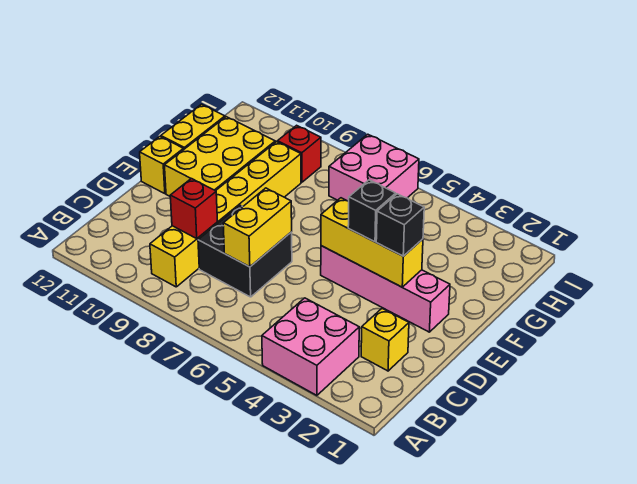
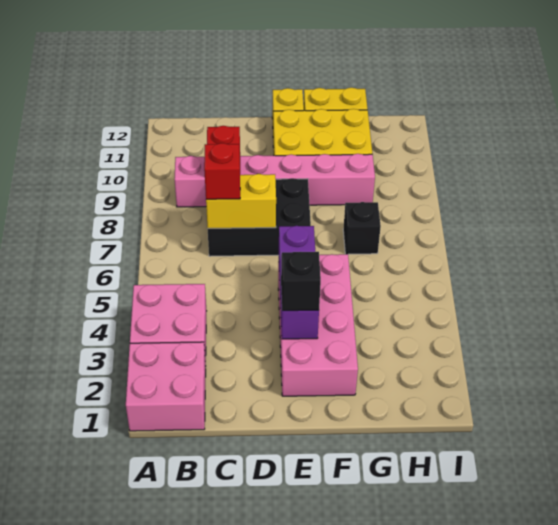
yellow 1x6 brick [150,142,301,287] -> pink 1x6 brick [175,154,375,207]
yellow 1x1 brick [361,309,409,371] -> none
black 2x2 brick [198,205,292,297] -> black 2x3 brick [208,178,311,256]
pink 1x4 brick [321,246,450,332] -> pink 2x4 brick [278,254,358,396]
yellow 1x3 brick [321,198,423,287] -> purple 1x3 brick [279,226,319,339]
black 1x1 brick [348,180,396,242] -> black 1x1 brick moved to [343,202,381,254]
pink 2x2 brick [329,134,419,201] -> pink 2x2 brick moved to [126,342,206,431]
red 1x1 brick [278,125,321,182] -> red 1x1 brick moved to [204,143,240,199]

